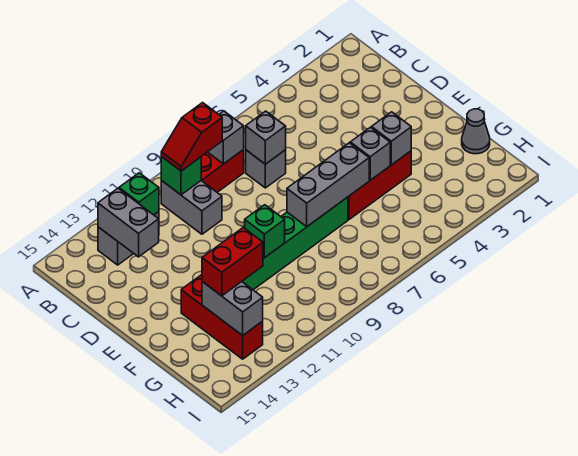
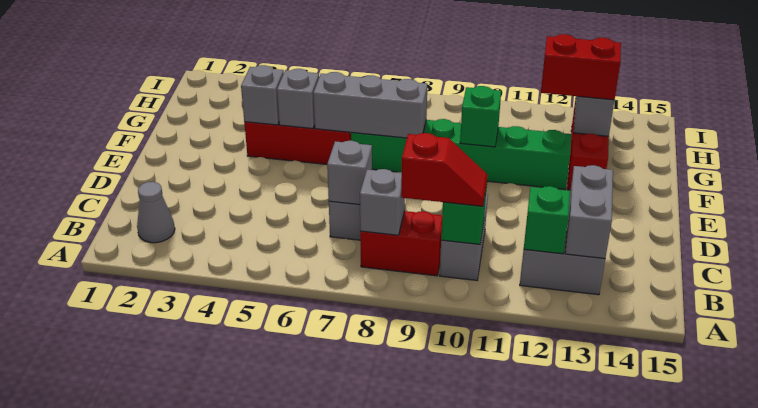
grey 1x1 cone [462,109,490,154] -> grey 1x1 cone moved to [137,182,175,243]

